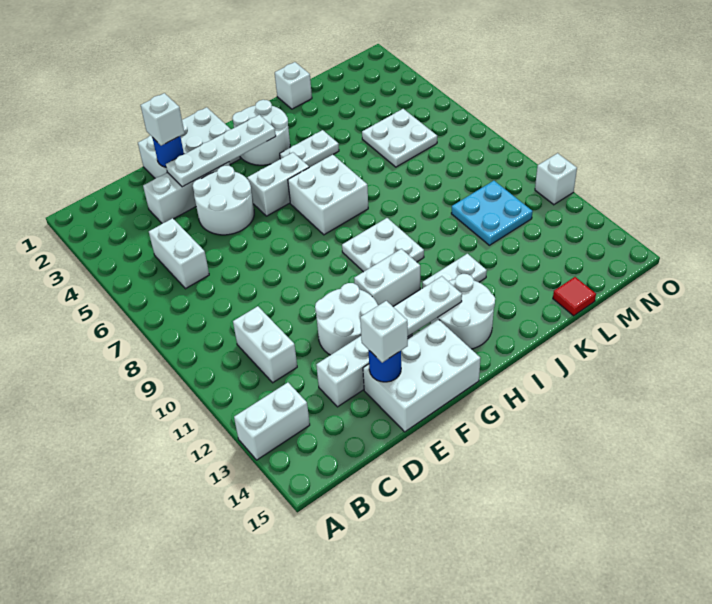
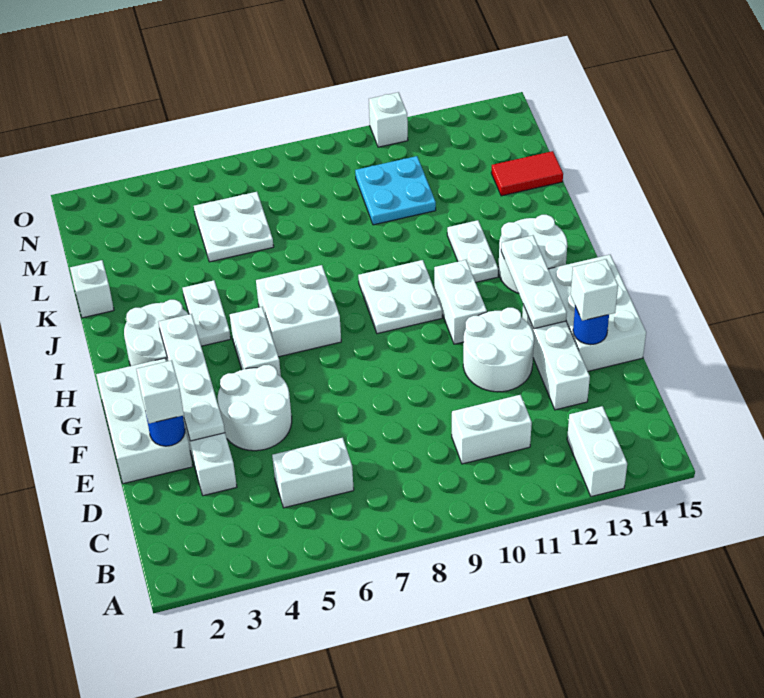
red 1x1 tile [553,277,596,316] -> red 1x2 tile [491,151,563,196]

